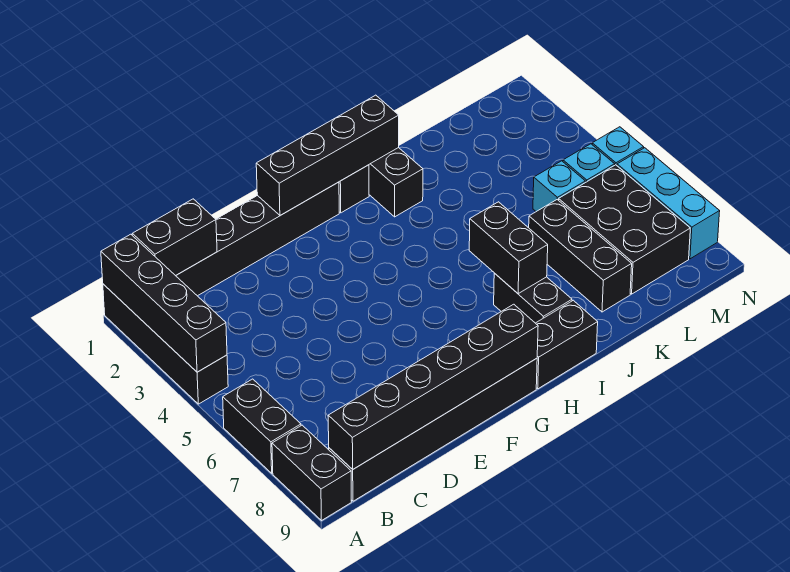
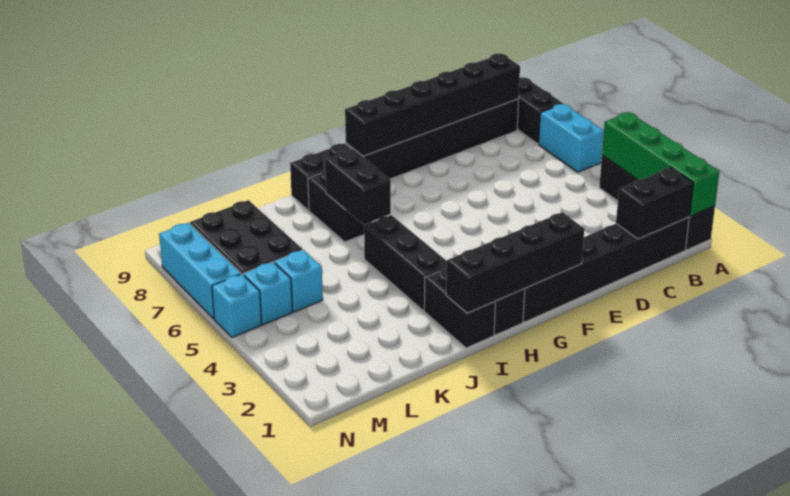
black 1x4 brick [101,234,227,372] -> green 1x4 brick [602,112,719,216]
black 1x2 brick [223,379,301,473] -> cyan 1x2 brick [539,104,604,172]
black 1x3 brick [529,200,632,312] -> black 1x3 brick moved to [364,215,447,311]

